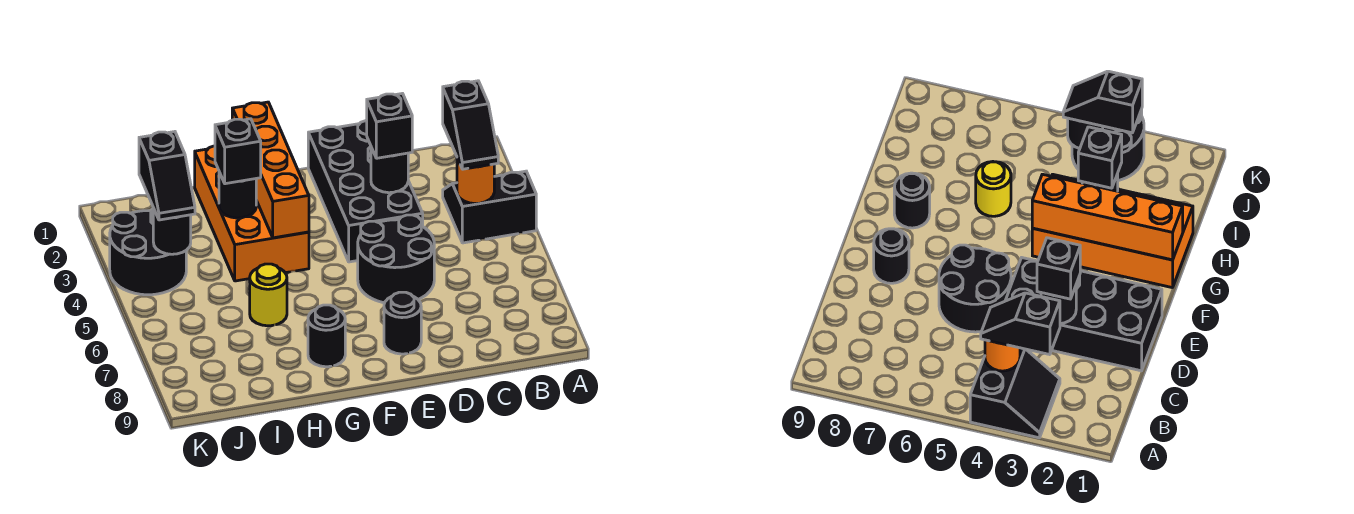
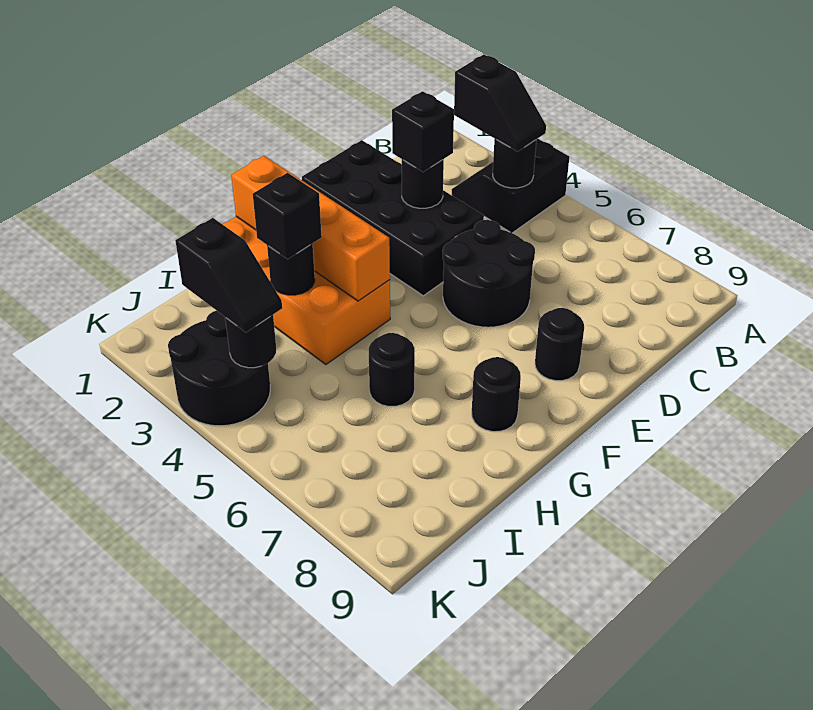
orange 1x1 round brick [457,158,494,204] -> black 1x1 round brick [493,139,536,188]
yellow 1x1 round brick [250,264,287,326] -> black 1x1 round brick [369,333,415,406]

